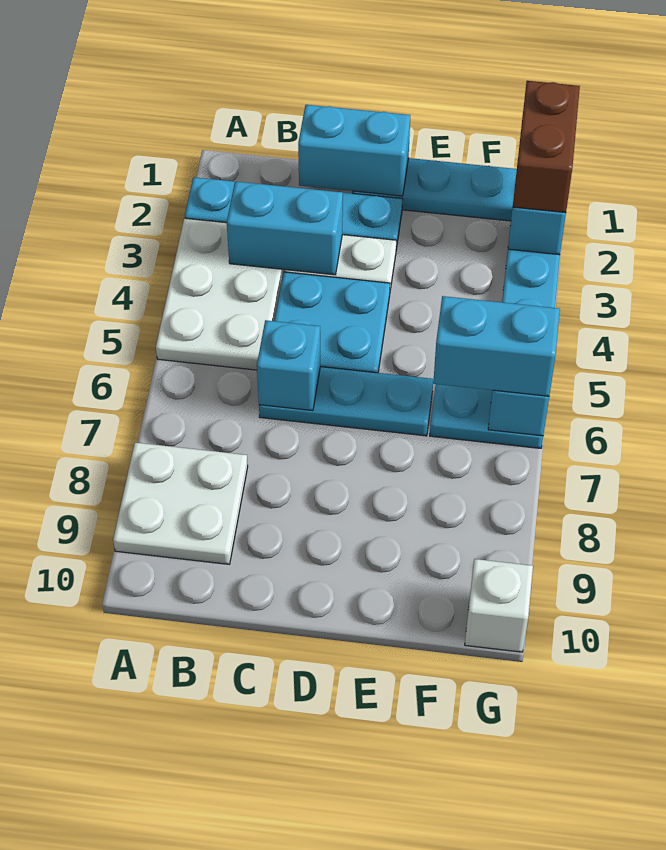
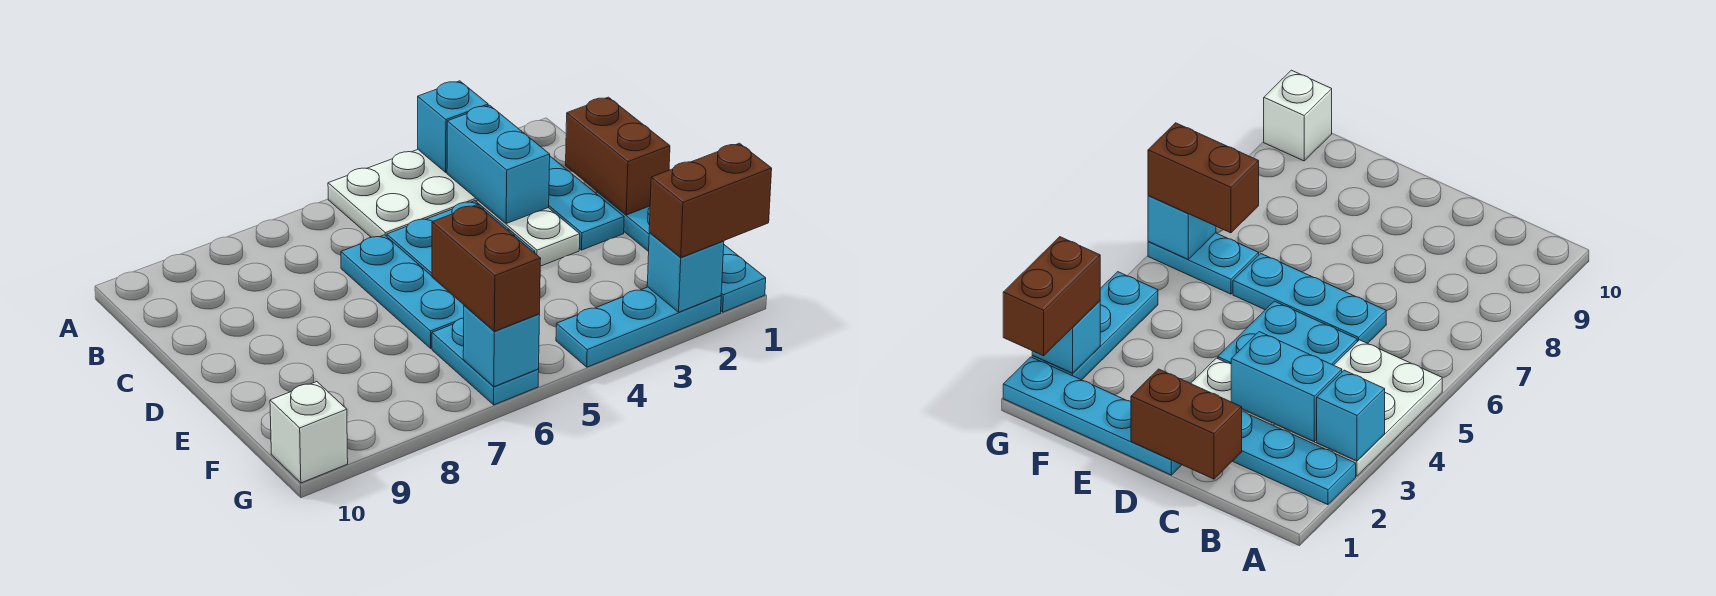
white 2x2 plate [113,443,248,564] -> none
cyan 1x2 brick [298,105,410,196] -> brown 1x2 brick [566,97,670,215]
cyan 1x1 brick [257,320,320,411] -> cyan 1x1 brick moved to [418,81,488,172]
cyan 1x2 brick [433,296,560,396] -> brown 1x2 brick [432,205,541,331]

